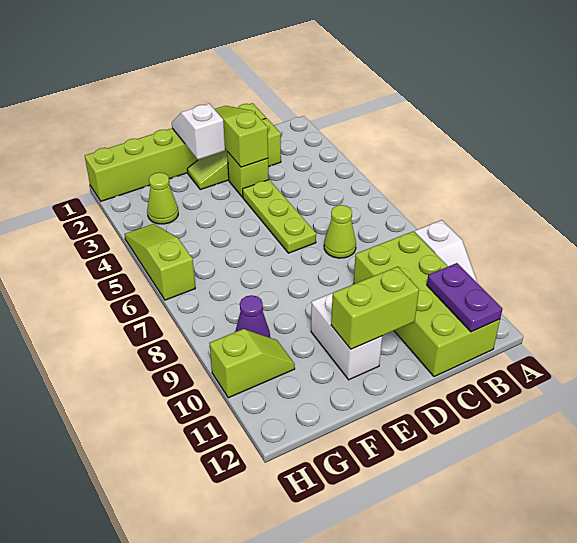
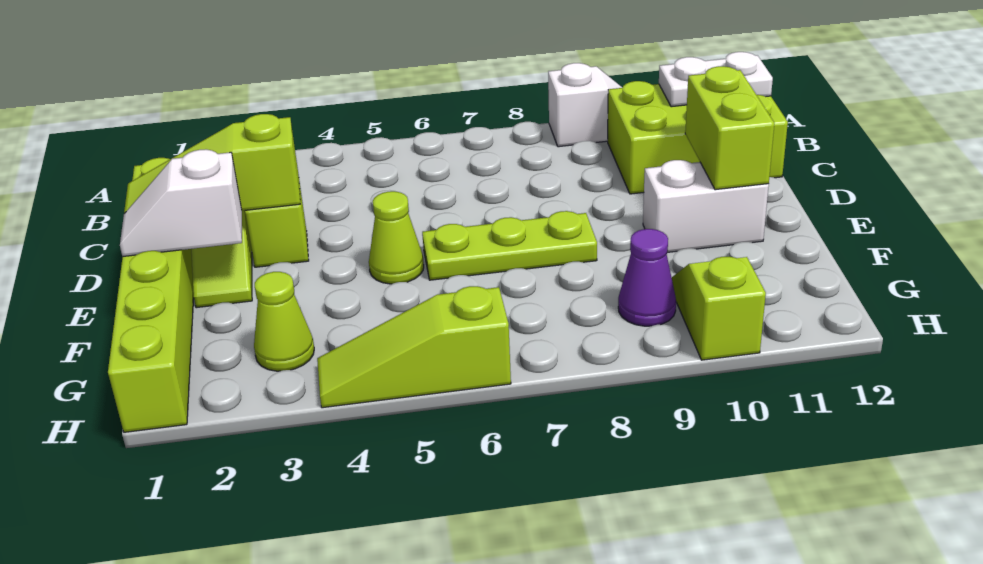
lime 2x4 brick [354,231,500,377] -> lime 2x3 brick [608,81,788,194]
purple 1x2 plate [427,263,502,332] -> white 1x2 plate [659,52,773,107]
lime 1x1 cone [324,205,356,258] -> lime 1x1 cone moved to [369,191,424,284]
lime 1x3 plate [243,180,316,253] -> lime 1x3 plate moved to [422,211,597,280]

